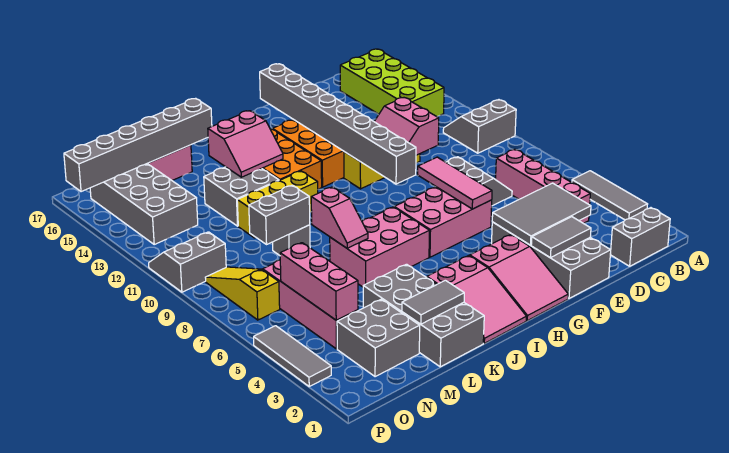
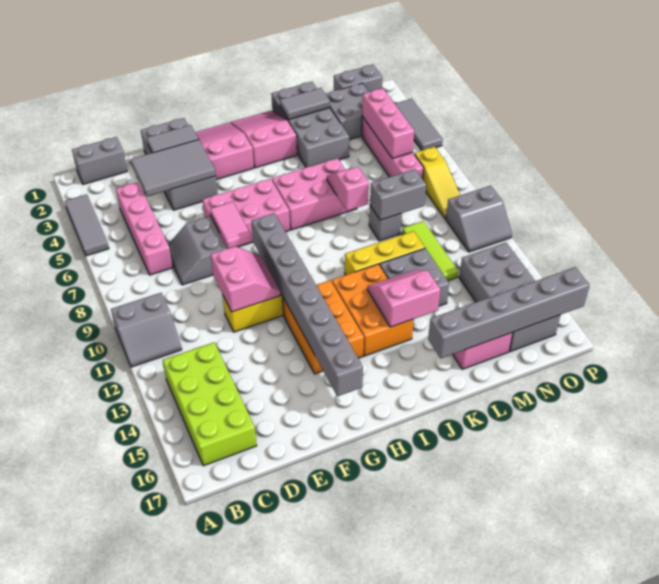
pink 1x3 tile [418,157,492,209] -> pink 1x2 tile [210,202,251,248]
none -> lime 1x3 tile [402,221,458,281]
none -> grey 1x2 brick [334,65,382,92]

